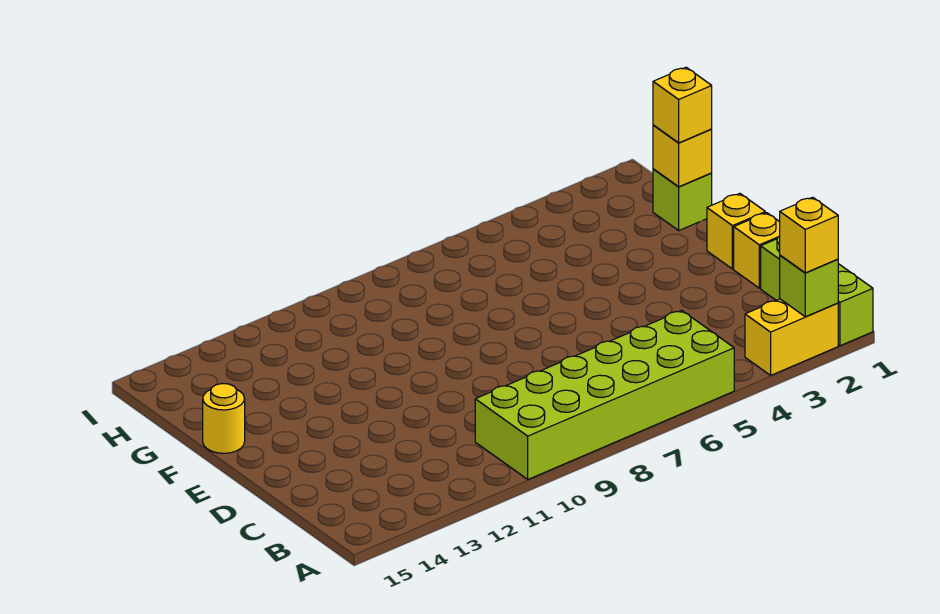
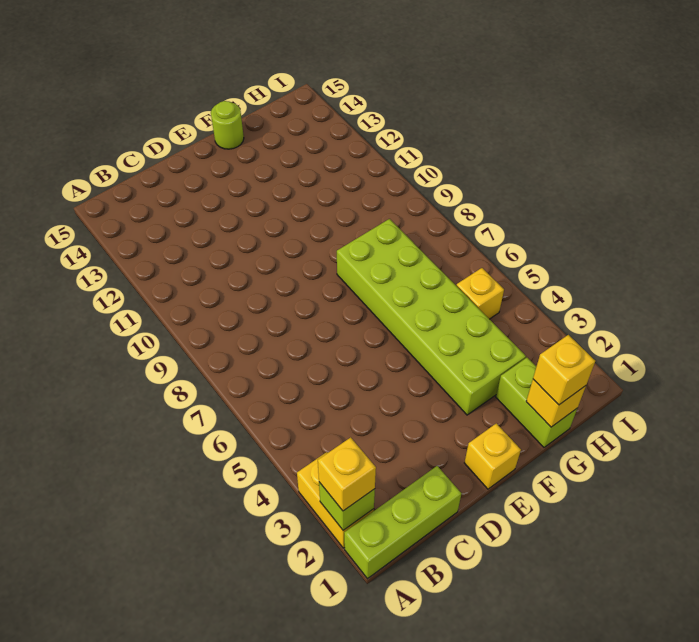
lime 2x6 brick [475,310,734,479] -> lime 2x6 brick moved to [337,219,526,415]
yellow 1x1 brick [734,213,780,288] -> yellow 1x1 brick moved to [456,268,504,319]
yellow 1x1 round brick [203,384,245,453] -> lime 1x1 round brick [211,101,244,149]
lime 1x1 brick [653,169,712,230] -> lime 1x2 brick [496,358,577,447]

